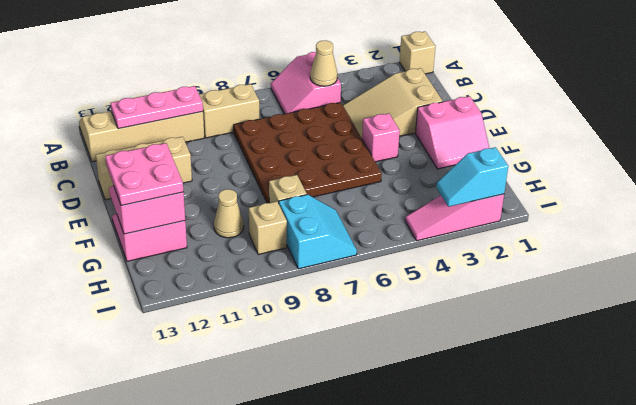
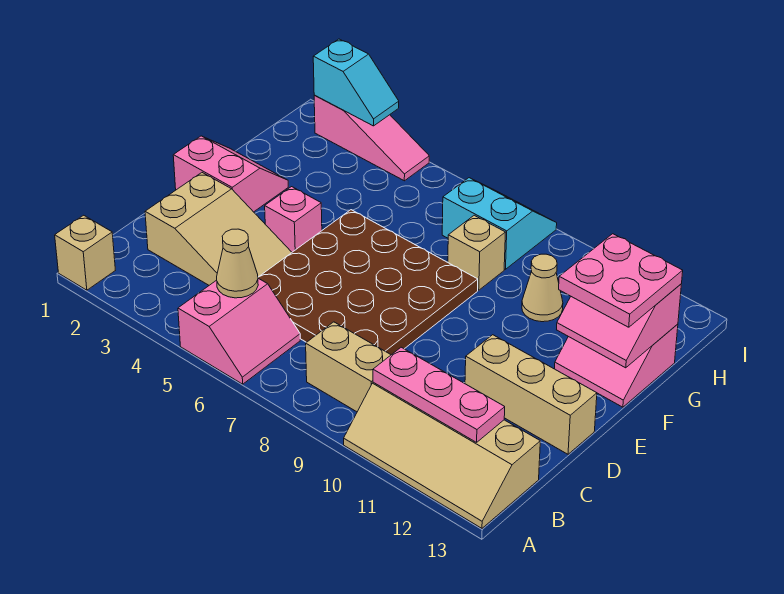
cyan 2x2 slope [279,194,357,269] -> cyan 2x2 slope turned to [442,178,557,269]
tan 1x1 brick [249,201,287,255] -> none

